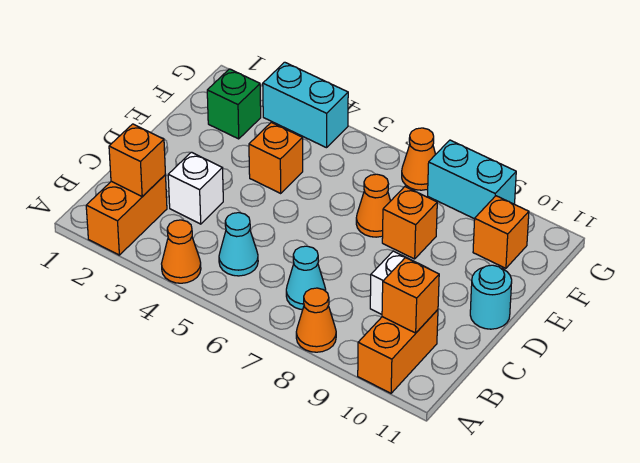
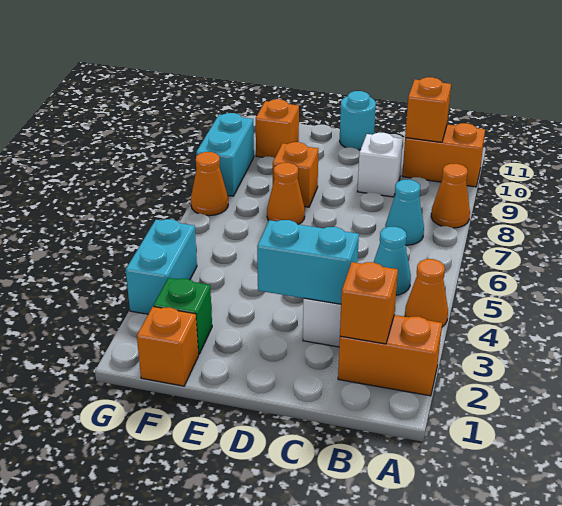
none -> cyan 1x2 brick [257,220,359,304]
orange 1x1 brick [249,122,303,193] -> orange 1x1 brick moved to [137,307,198,386]

